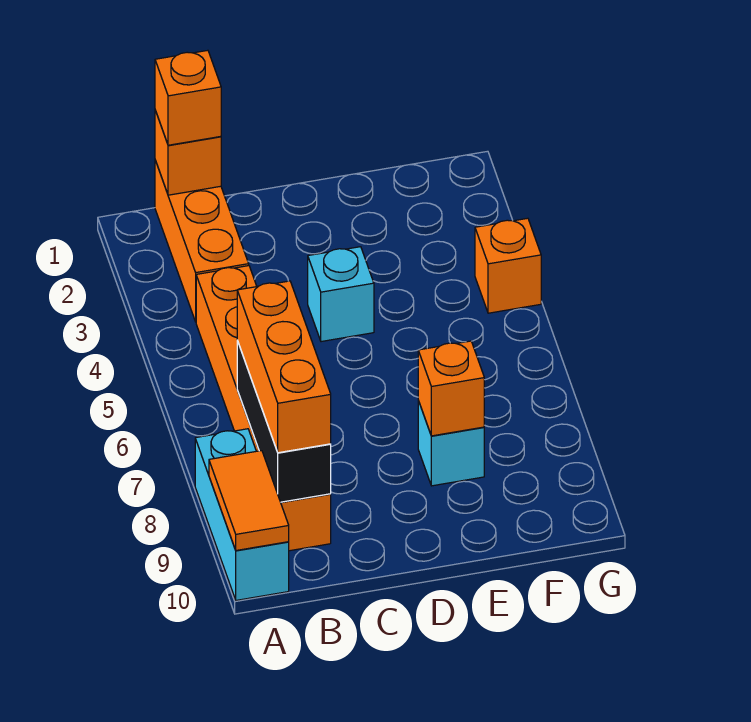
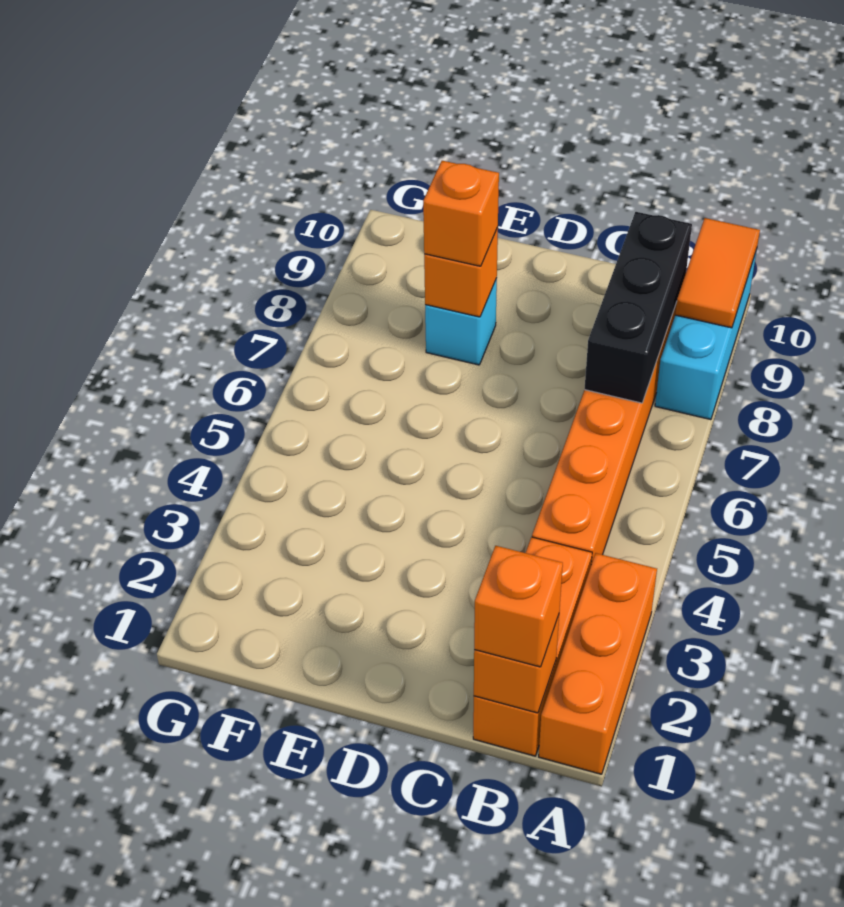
orange 1x3 brick [237,281,331,453] -> orange 1x3 brick moved to [539,553,657,774]
cyan 1x1 brick [308,247,374,342] -> none
orange 1x1 brick [475,218,541,313] -> orange 1x1 brick moved to [423,161,499,266]

